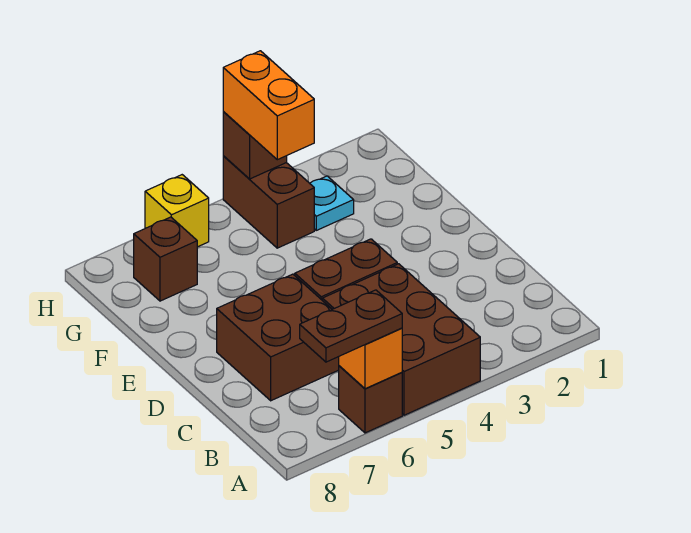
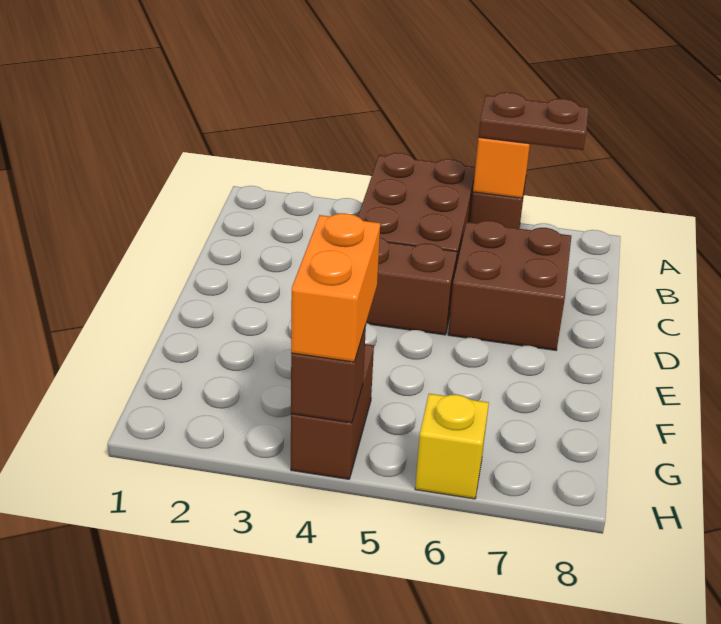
cyan 1x1 plate [310,176,354,230] -> none
brown 1x1 brick [134,217,197,301] -> none

